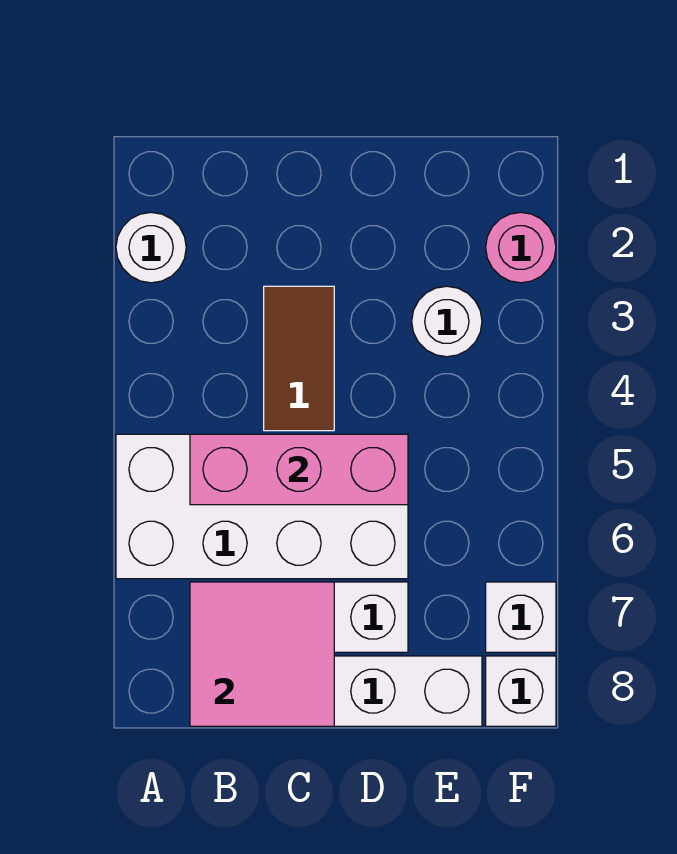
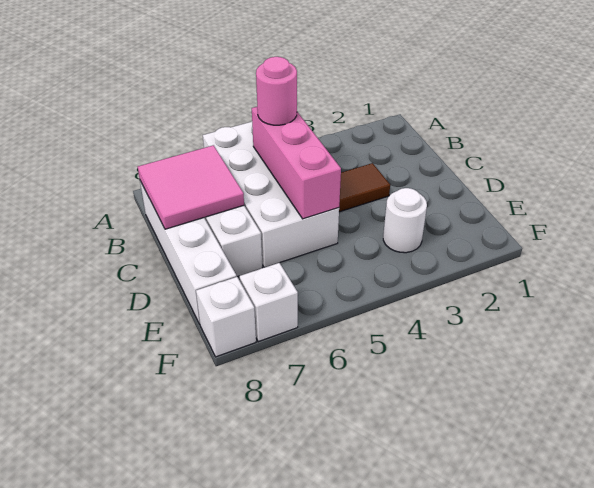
white 1x1 round brick [116,212,186,283] -> none
pink 1x1 round brick [486,212,556,283] -> pink 1x1 round brick moved to [256,57,297,125]

